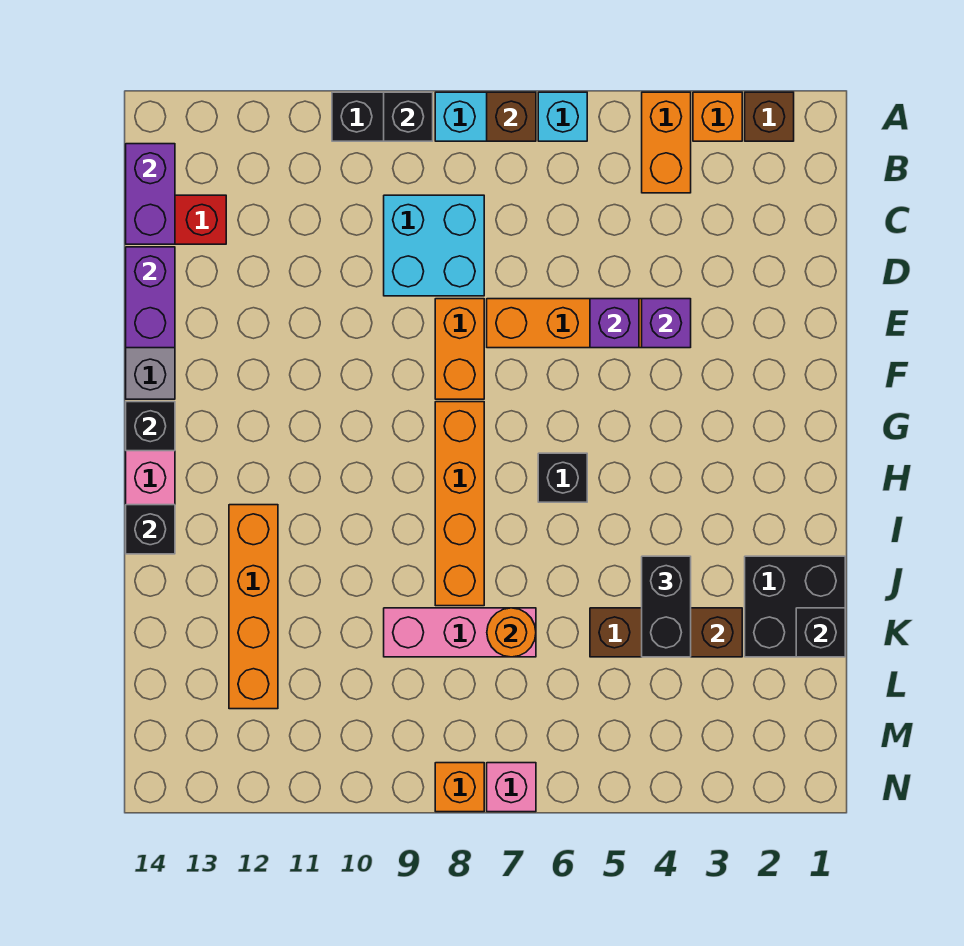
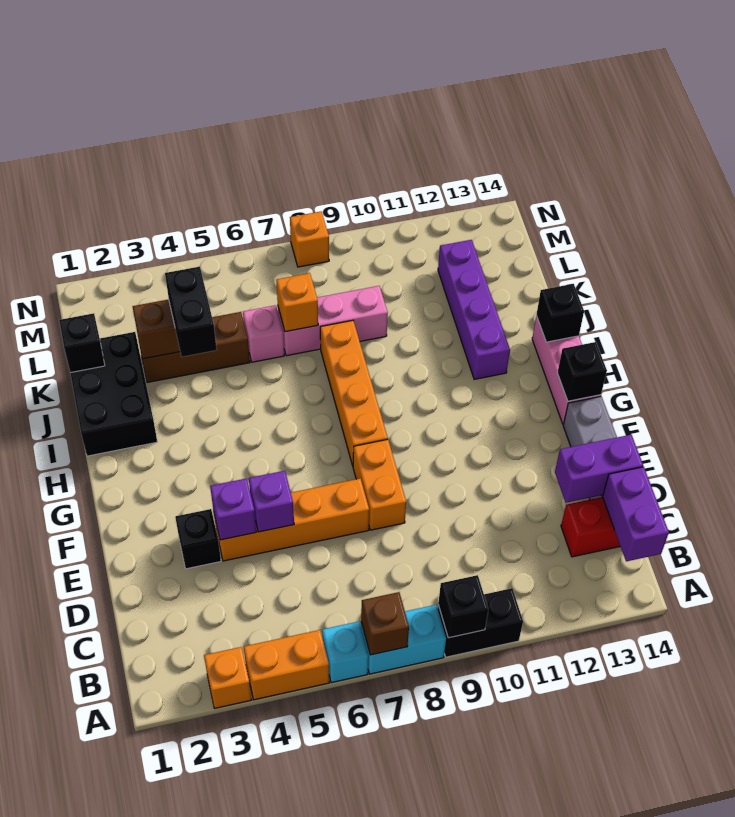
brown 1x1 brick [745,92,794,141] -> none
orange 1x2 brick [642,92,691,193] -> orange 1x2 brick turned to [244,630,329,700]
cyan 2x2 brick [384,195,484,296] -> none
purple 1x2 brick [126,247,175,348] -> purple 1x2 brick turned to [555,435,643,503]
black 1x1 brick [538,453,587,502] -> black 1x1 brick moved to [175,509,221,569]
orange 1x4 brick [229,505,278,709] -> purple 1x4 brick [438,240,510,379]
black 2x2 brick [745,556,845,657] -> black 2x3 brick [70,332,157,456]
orange 1x1 round brick [487,608,536,657] -> orange 1x1 brick [276,273,318,332]
pink 1x1 brick [487,763,536,812] -> pink 1x1 brick moved to [243,305,284,362]

